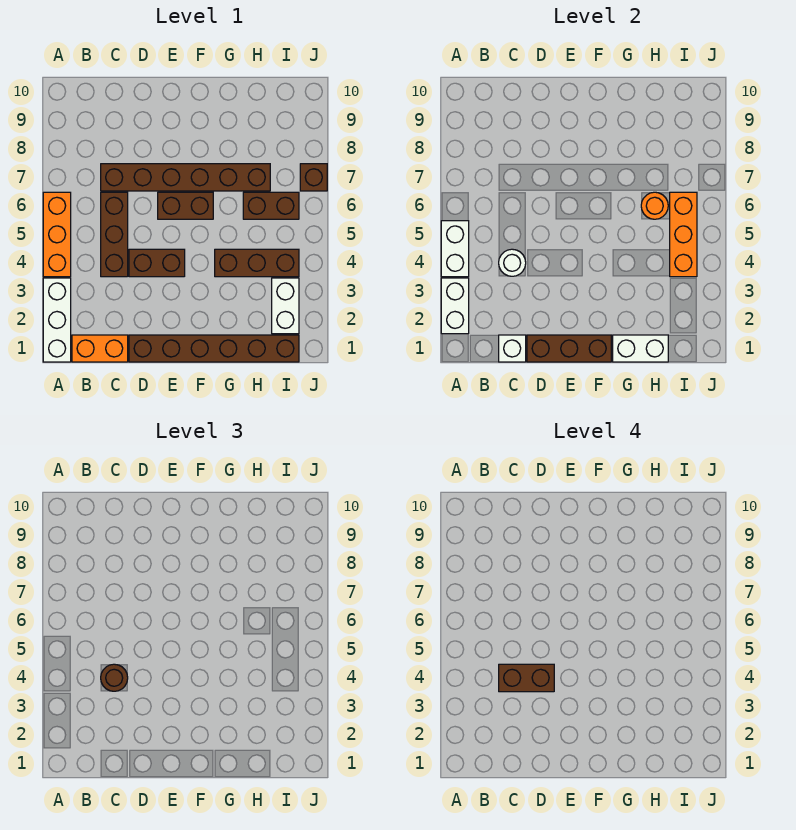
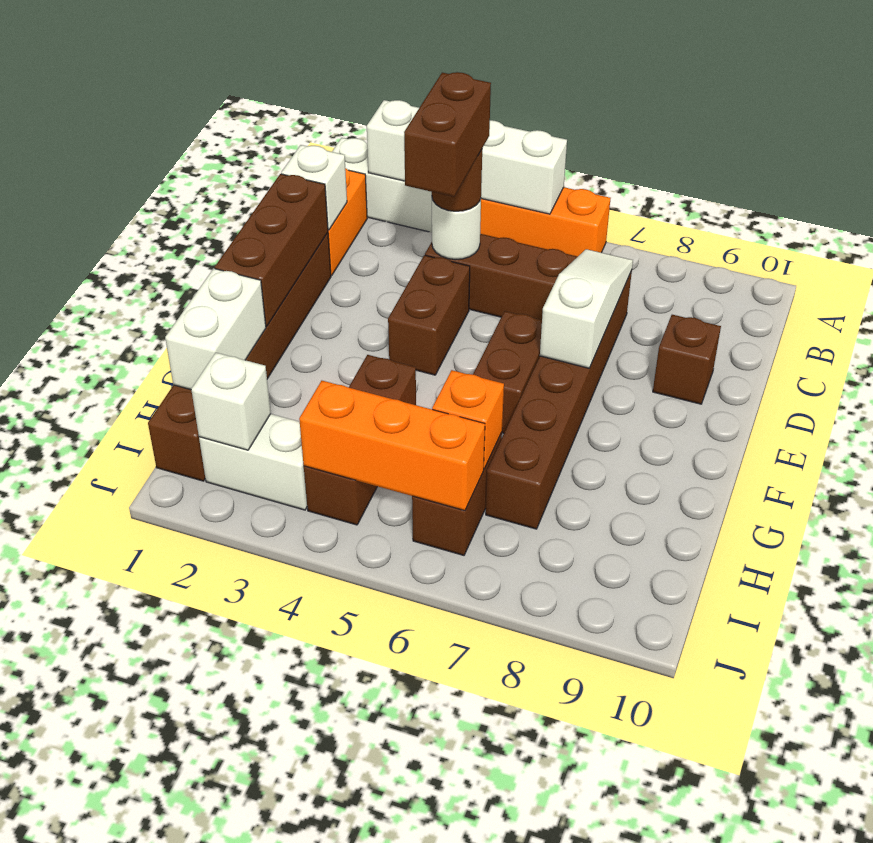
none -> white 1x3 slope [540,249,633,368]
orange 1x1 round brick [641,192,668,219] -> orange 1x1 brick [432,370,504,469]
none -> white 1x1 brick [191,353,271,450]
brown 1x1 brick [300,164,327,191] -> brown 1x1 brick moved to [653,315,721,404]

